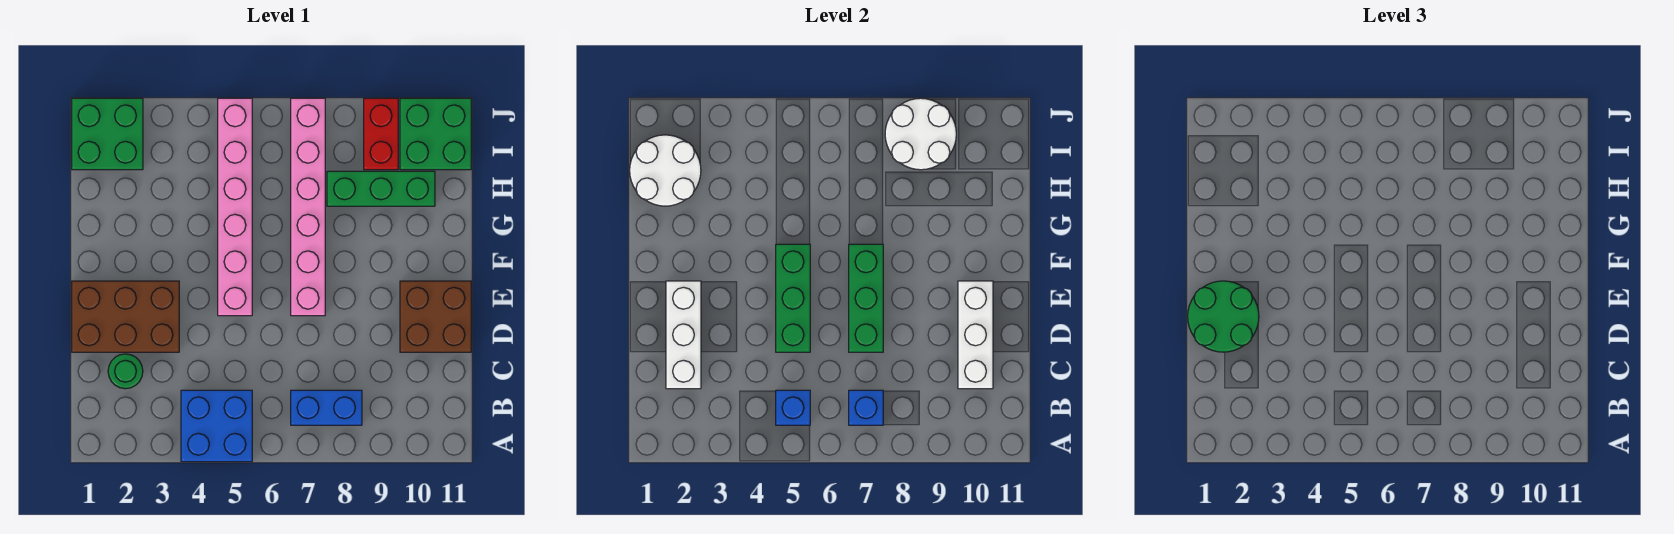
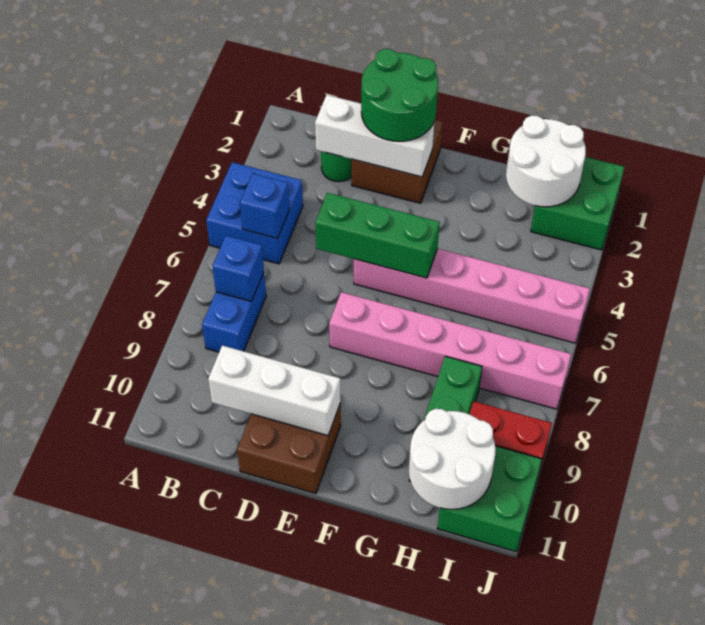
brown 2x3 brick [72,281,179,352] -> brown 2x2 brick [352,120,443,203]
green 1x3 brick [849,244,883,352] -> none
white 2x2 round brick [885,98,956,170] -> white 2x2 round brick moved to [409,409,496,509]

